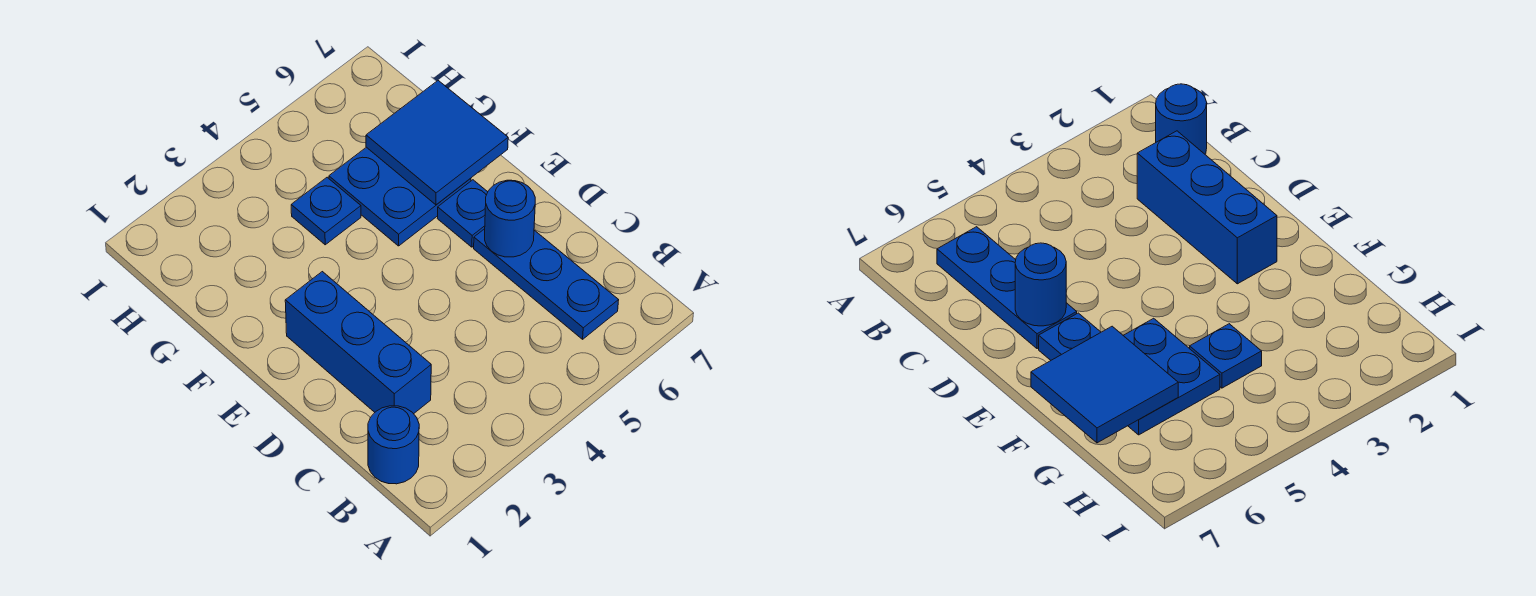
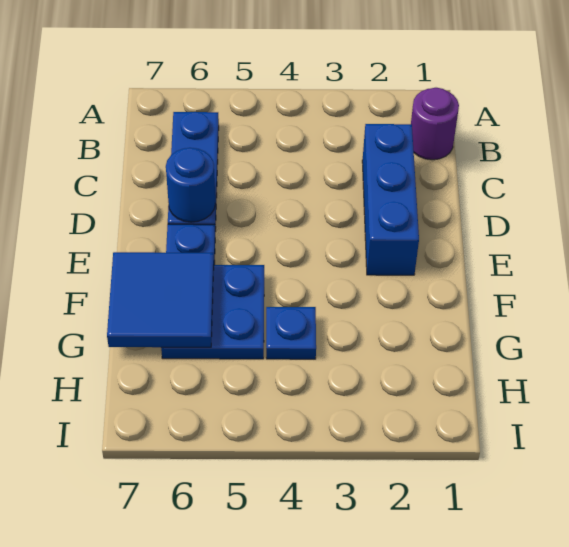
blue 1x1 round brick [368,406,419,484] -> purple 1x1 round brick [411,88,459,160]

